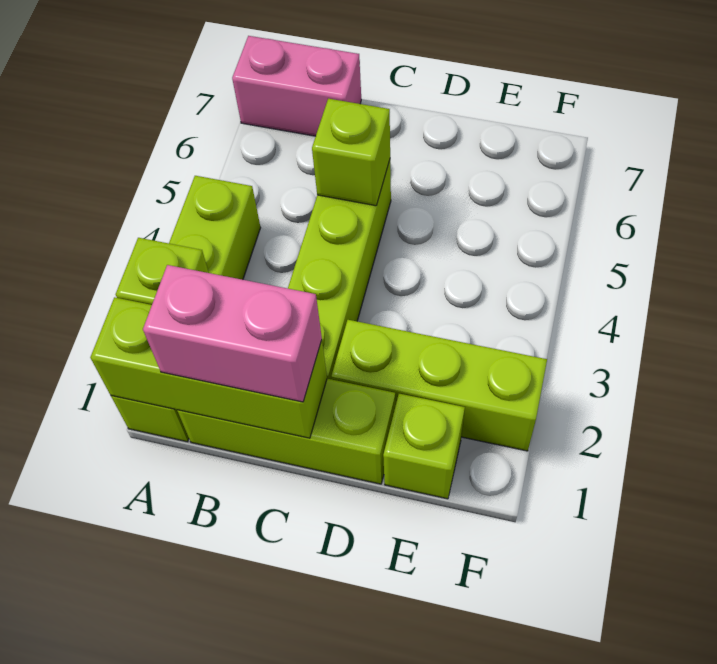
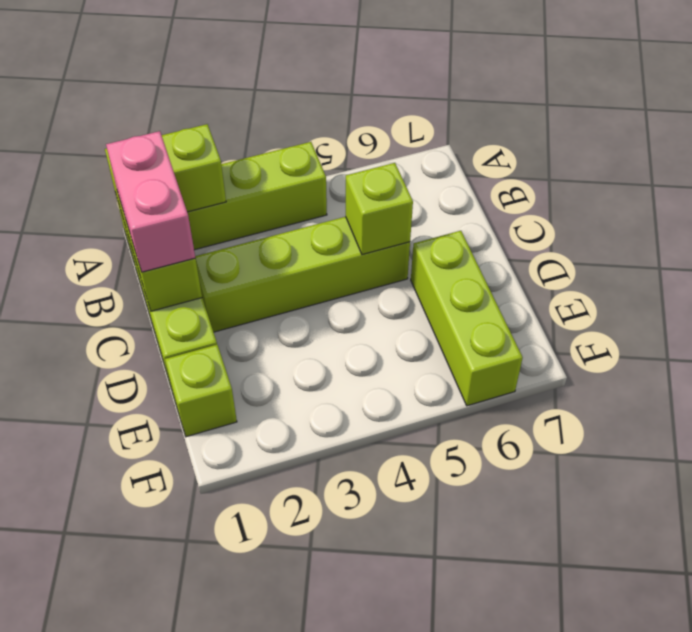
pink 1x2 brick [232,36,361,136] -> none
lime 1x3 brick [331,320,547,451] -> lime 1x3 brick moved to [411,231,523,406]

